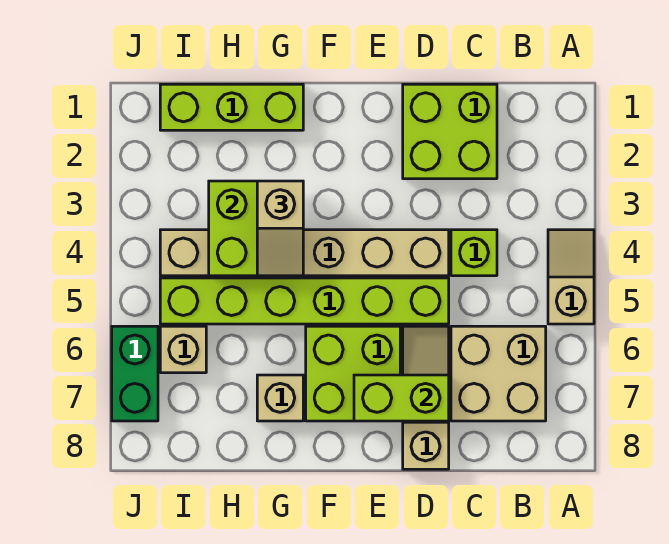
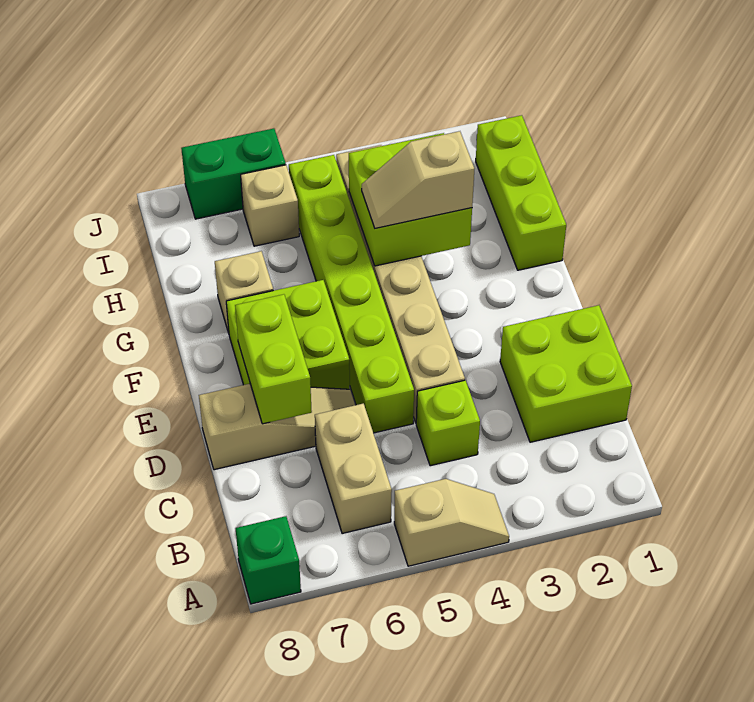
none -> green 1x1 brick [235,516,301,604]
tan 2x2 brick [451,326,546,421] -> tan 1x2 brick [315,404,392,534]

